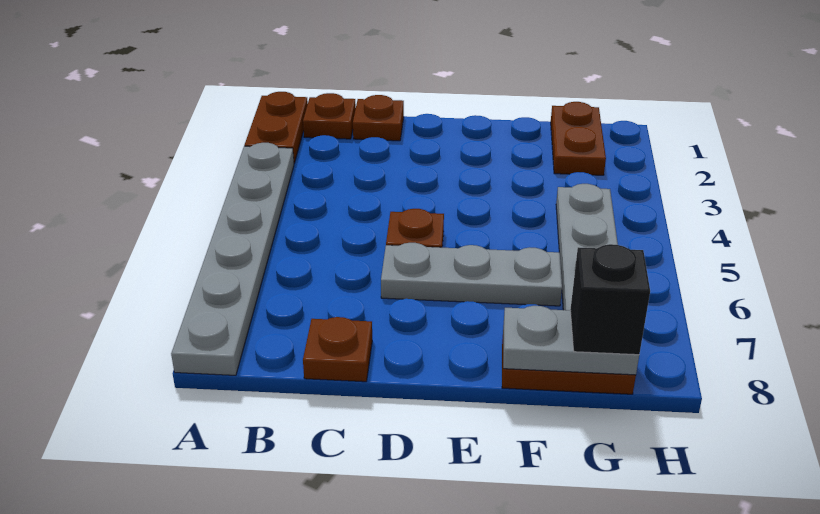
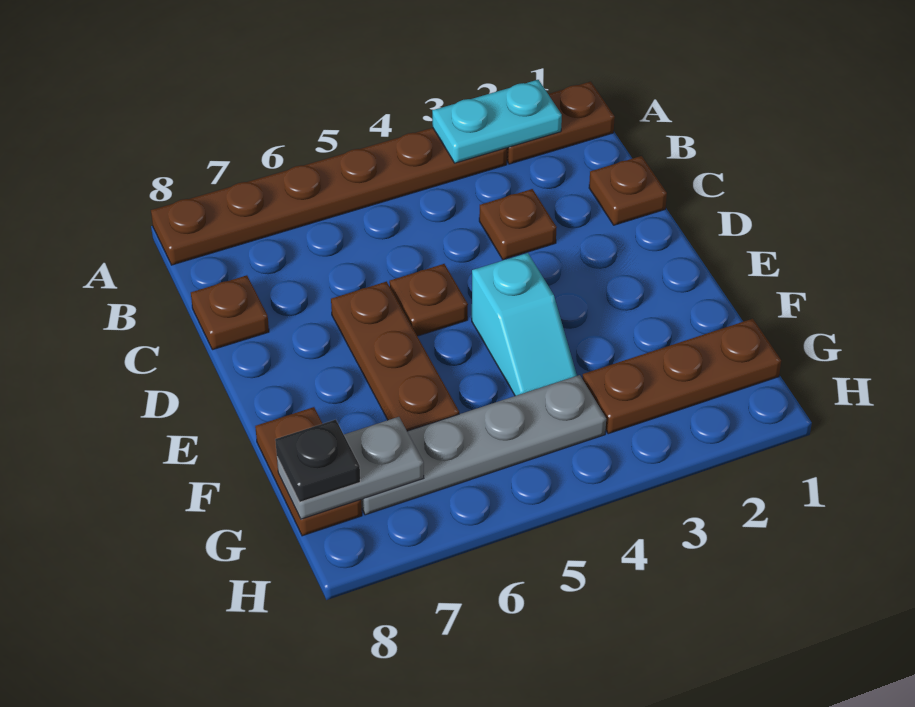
none -> cyan 1x2 plate [432,80,562,163]
grey 1x6 plate [171,143,294,375] -> brown 1x6 plate [151,128,507,265]
brown 1x1 plate [303,93,356,139] -> brown 1x1 plate moved to [479,189,557,260]
grey 1x3 plate [381,243,562,306] -> brown 1x3 plate [331,282,459,431]
none -> cyan 1x2 slope [472,253,577,396]
grey 1x2 plate [503,306,639,375] -> grey 1x2 plate turned to [277,417,424,519]
brown 1x2 plate [551,102,606,175] -> brown 1x3 plate [582,319,781,434]
black 1x1 brick [570,244,650,355] -> black 1x1 plate [275,420,360,502]

